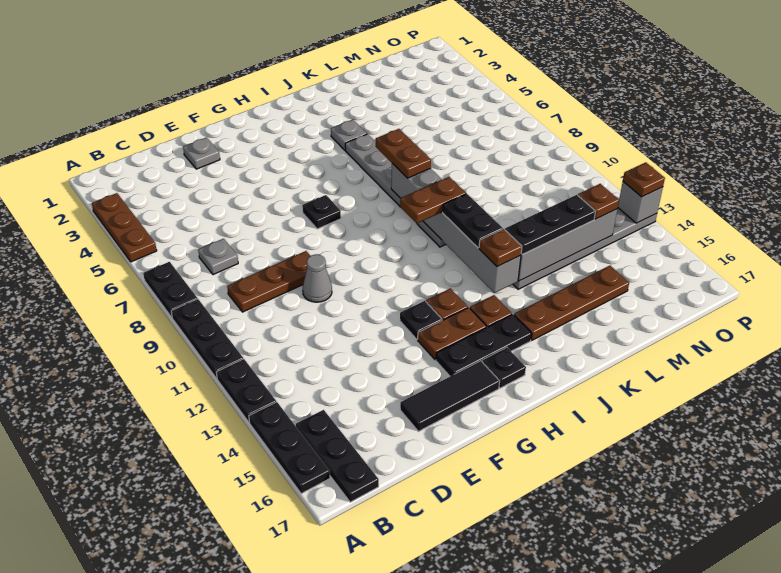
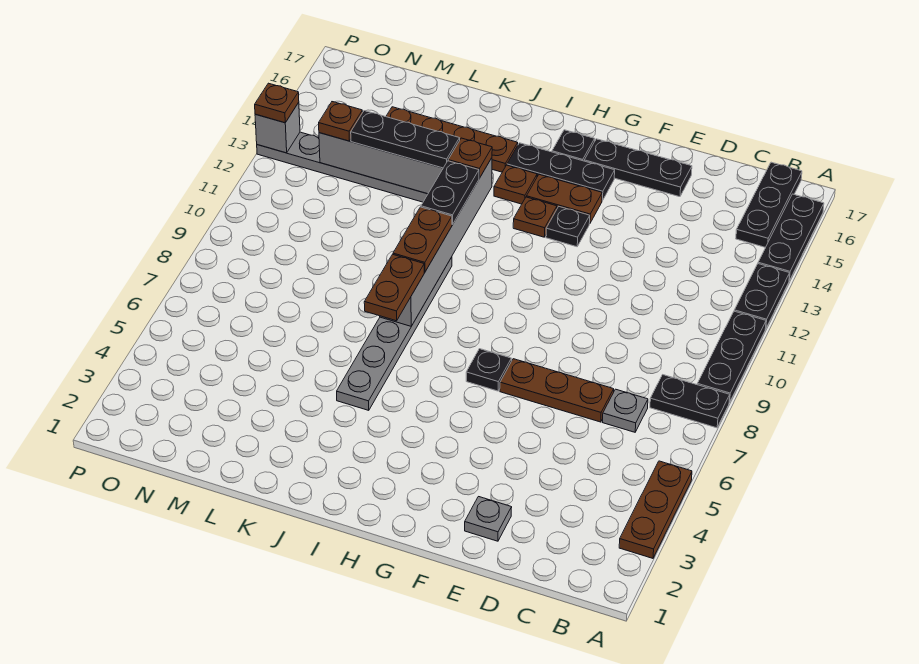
black 1x2 plate [143,262,198,317] -> black 1x2 plate turned to [650,375,730,428]
brown 1x3 plate [227,251,310,312] -> brown 1x3 plate moved to [500,359,614,422]
grey 1x1 cone [303,255,332,302] -> none
black 1x3 tile [400,361,500,431] -> black 1x3 plate [584,139,692,197]
brown 1x2 plate [400,177,466,223] -> brown 1x2 plate turned to [393,207,452,272]
grey 1x1 plate [331,119,367,150] -> none

